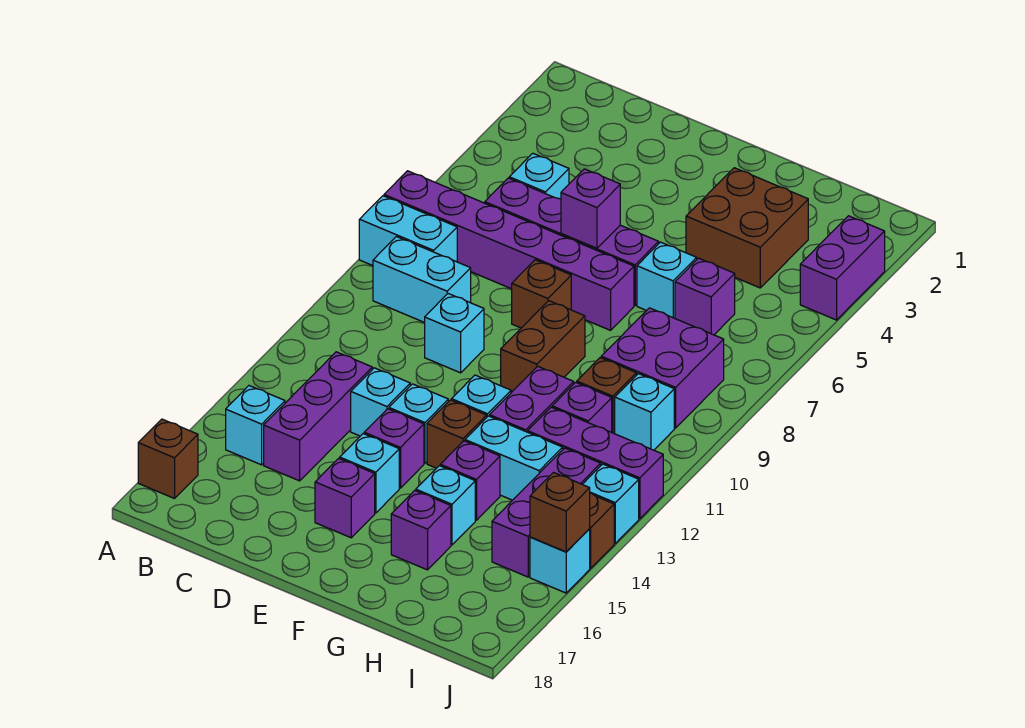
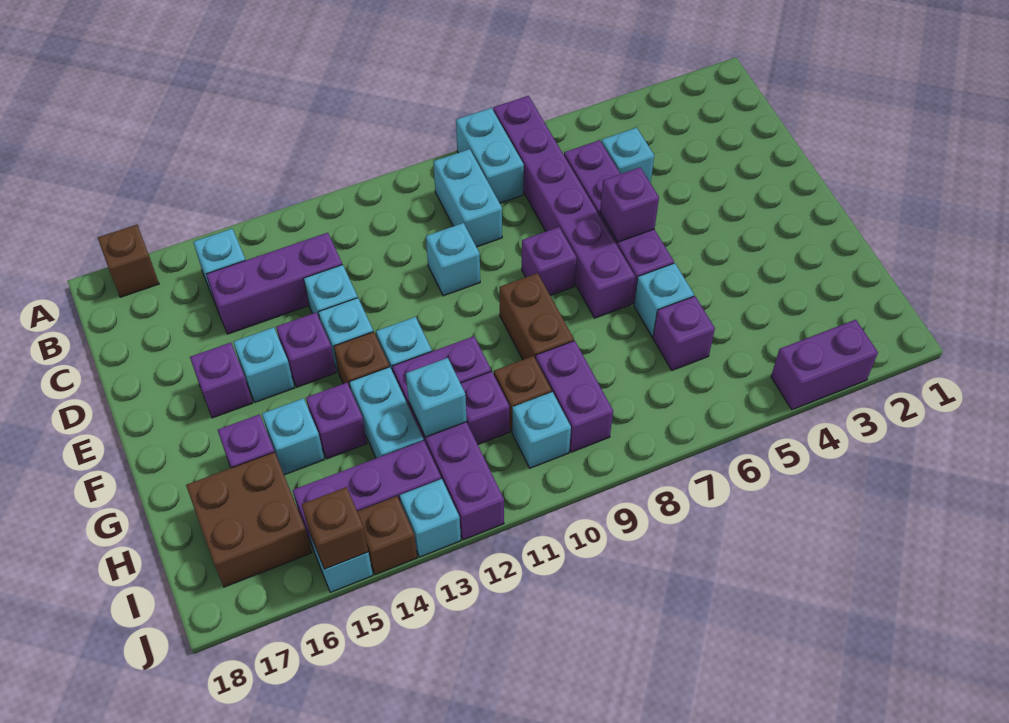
brown 1x1 brick [512,260,571,328] -> purple 1x1 brick [522,227,577,295]
brown 1x2 brick [501,301,585,393] -> brown 1x2 brick turned to [500,273,574,360]
brown 2x2 brick [686,168,808,288] -> brown 2x2 brick moved to [186,452,312,587]
purple 2x2 brick [601,308,724,428] -> purple 1x2 brick [536,341,613,452]
none -> cyan 1x1 brick [406,358,467,437]

